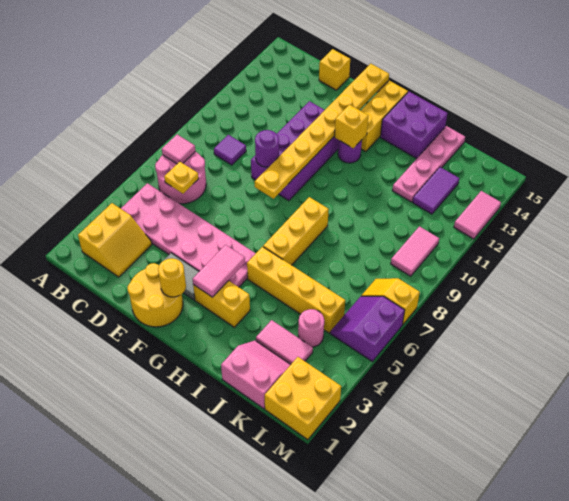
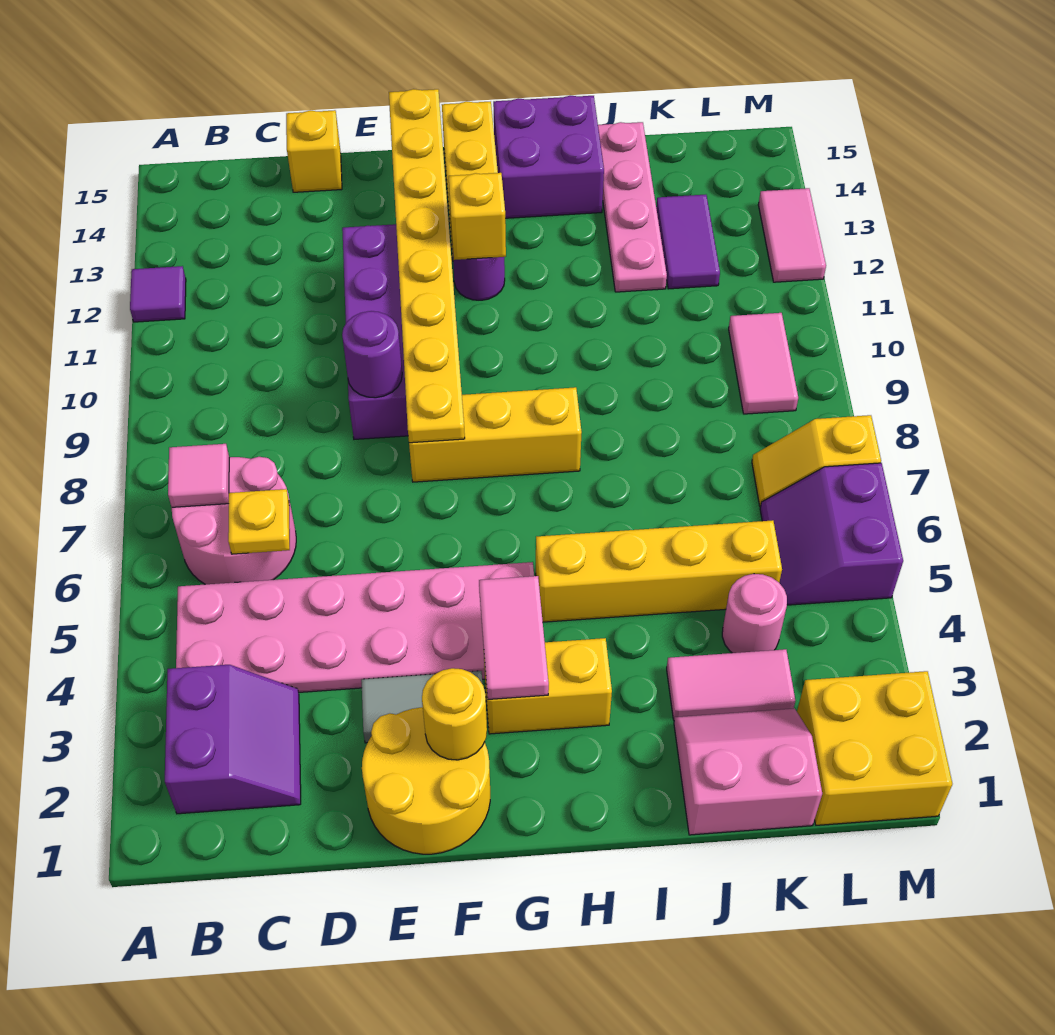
yellow 2x2 slope [78,203,152,277] -> purple 2x2 slope [165,665,301,814]
purple 1x1 tile [214,135,246,165] -> purple 1x1 tile moved to [130,266,186,322]
yellow 1x3 brick [263,197,329,265] -> yellow 1x3 brick turned to [409,387,582,482]

